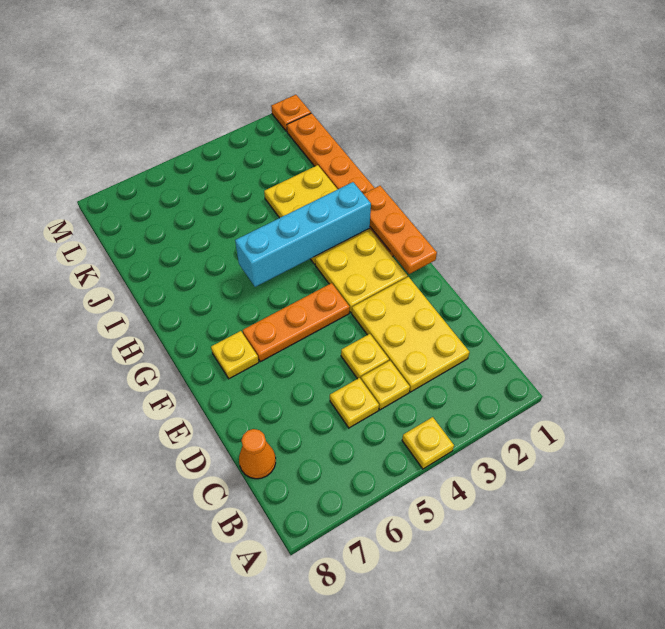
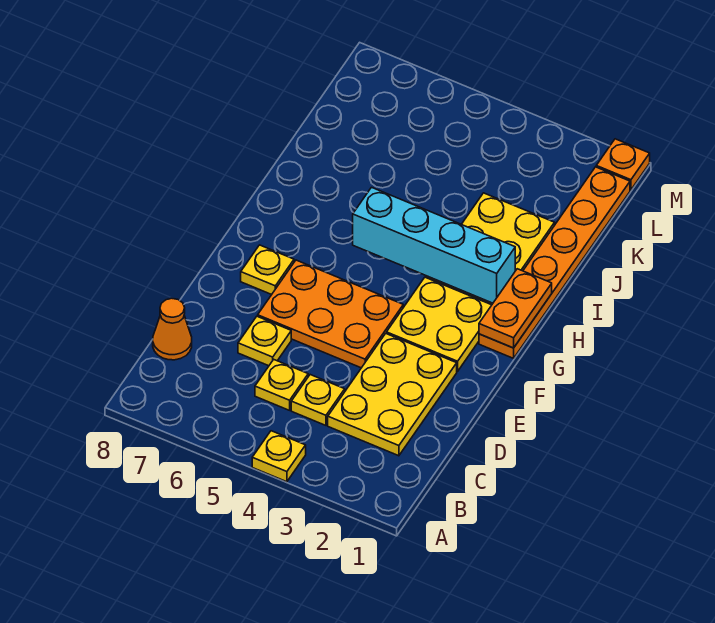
yellow 1x1 plate [341,334,389,379] -> yellow 1x1 plate moved to [238,316,291,366]
orange 1x3 plate [364,186,437,274] -> orange 1x2 plate [479,269,552,348]
orange 1x3 plate [243,283,350,362] -> orange 2x3 plate [258,260,403,368]

